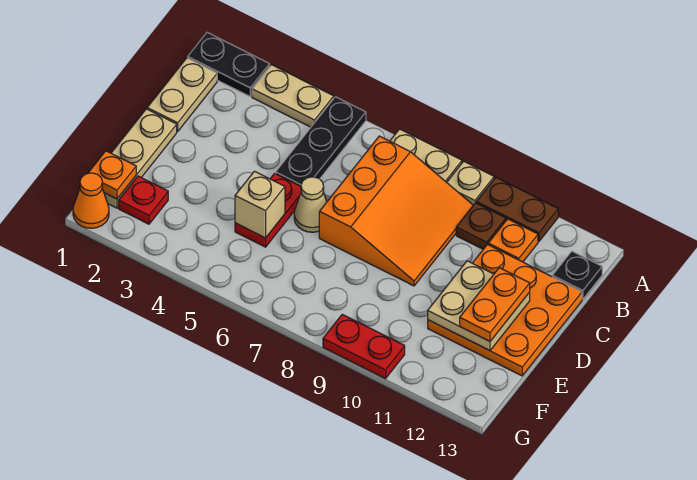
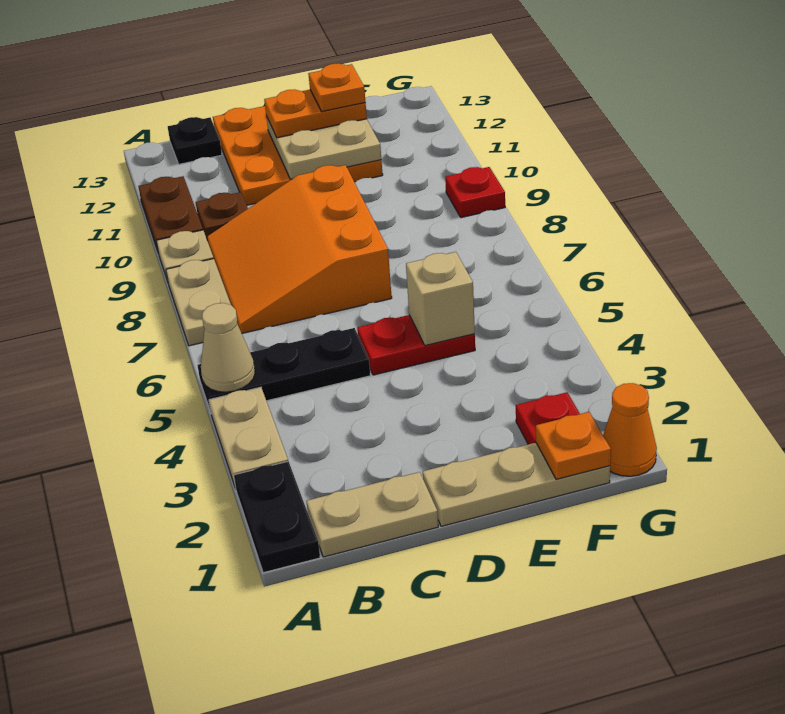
orange 3x3 slope [319,136,473,286] -> orange 3x3 slope turned to [207,165,392,333]
orange 1x1 plate [488,219,538,262] -> orange 1x1 plate moved to [308,63,365,112]
tan 1x1 cone [294,177,327,232] -> tan 1x1 cone moved to [201,303,255,392]
red 1x2 plate [323,314,405,379] -> red 1x1 plate [445,167,505,218]

